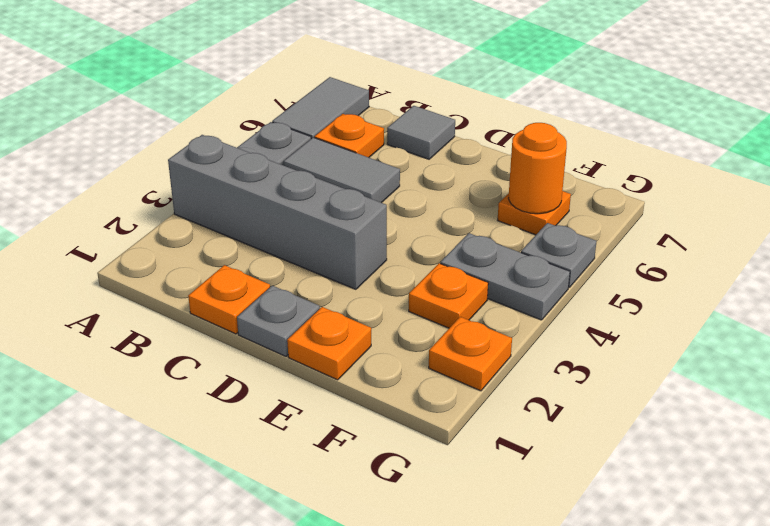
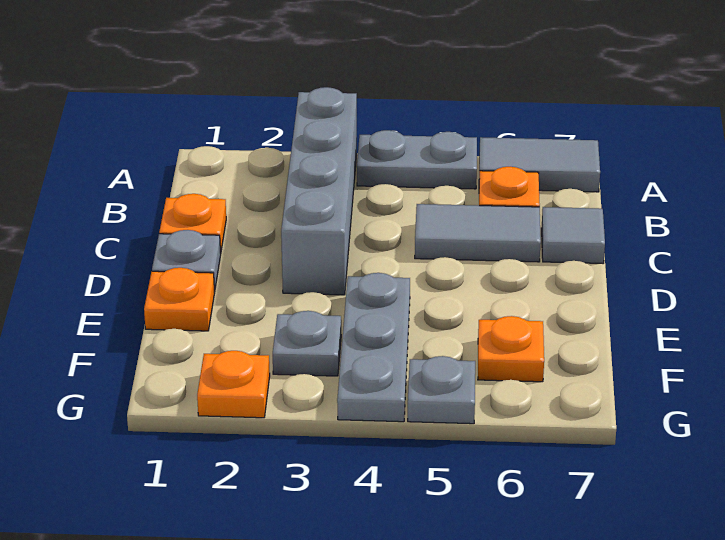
grey 1x2 tile [284,137,400,203] -> grey 1x2 tile turned to [415,204,541,262]
orange 1x1 plate [409,263,488,328] -> grey 1x1 plate [273,311,341,376]
grey 1x2 plate [440,233,570,320] -> grey 1x3 plate [337,273,410,422]
orange 1x1 round brick [508,123,567,214] -> none

